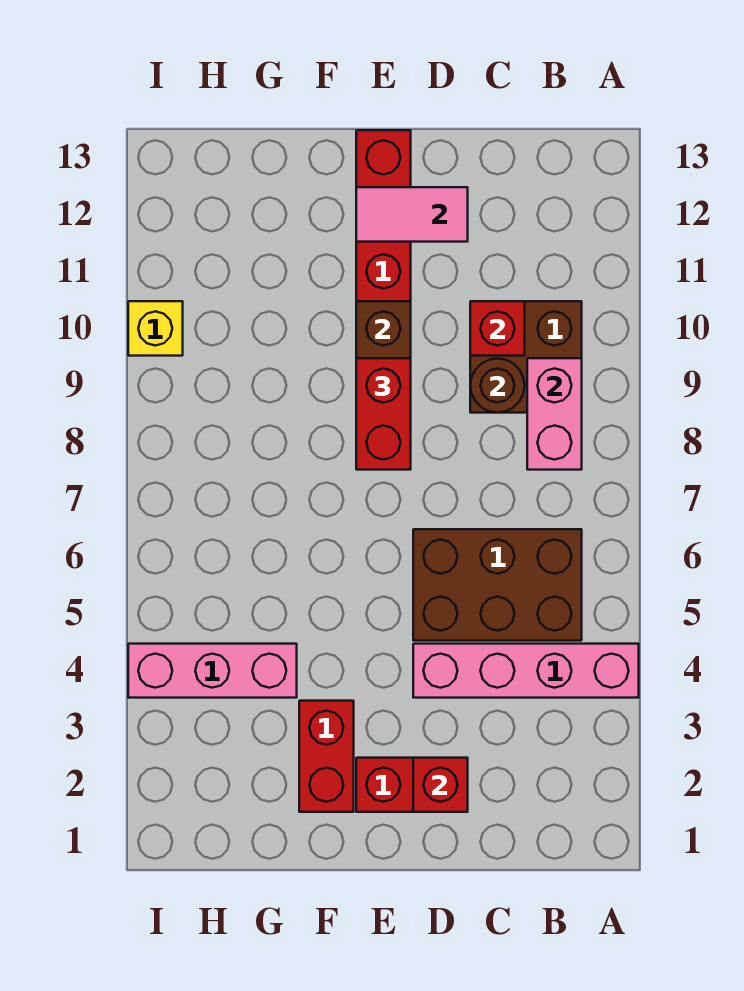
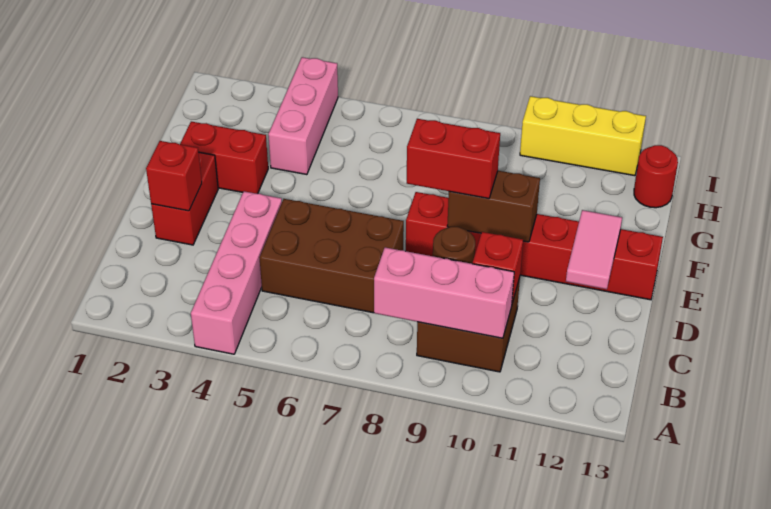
brown 2x3 brick [413,529,582,641] -> brown 2x3 brick turned to [259,199,404,313]
pink 1x2 brick [527,358,582,470] -> pink 1x3 brick [374,247,514,338]
none -> red 1x1 round brick [634,145,678,208]
yellow 1x1 brick [128,301,183,356] -> yellow 1x3 brick [520,96,646,176]

